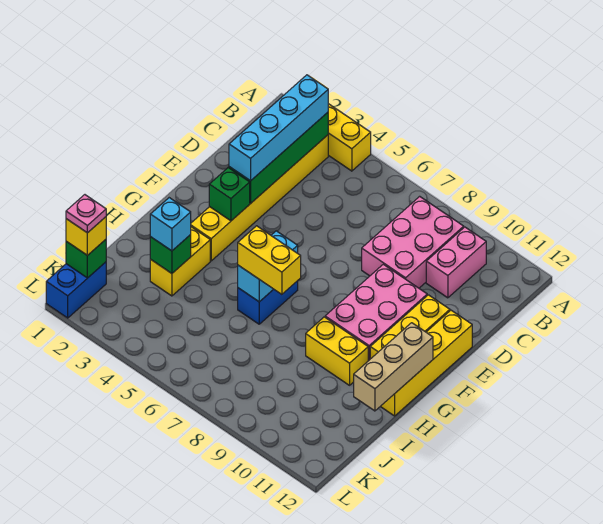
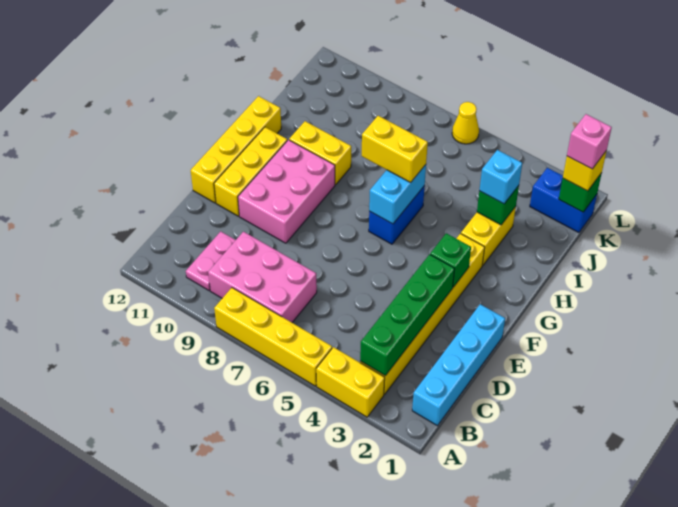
none -> yellow 1x4 brick [214,288,332,386]
cyan 1x4 brick [229,75,328,181] -> cyan 1x4 brick moved to [412,304,505,426]
pink 2x3 brick [362,196,464,288] -> pink 2x3 brick turned to [208,232,317,322]
pink 1x2 brick [426,227,486,298] -> pink 1x2 plate [186,231,235,290]
tan 1x3 brick [354,323,433,411] -> none
blue 1x2 brick [46,262,106,318] -> blue 1x2 brick turned to [530,168,597,233]
pink 1x1 plate [66,195,106,233] -> pink 1x1 brick [567,114,612,169]
none -> yellow 1x1 cone [452,102,479,144]

